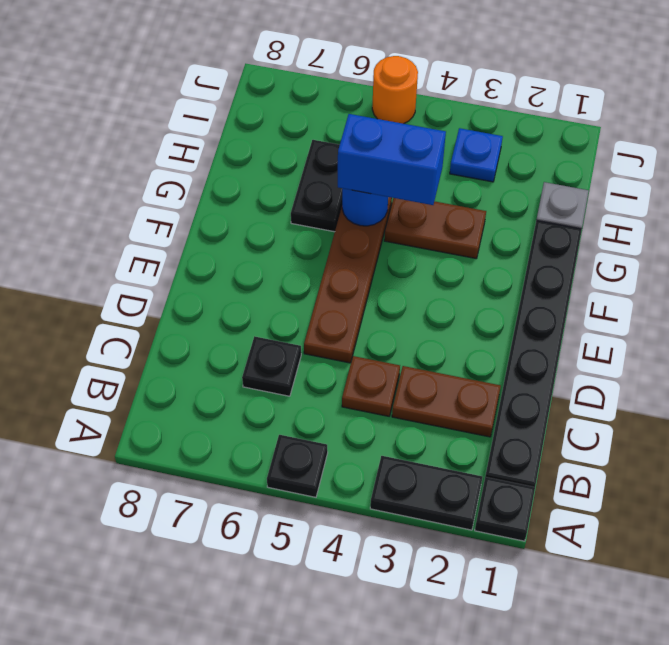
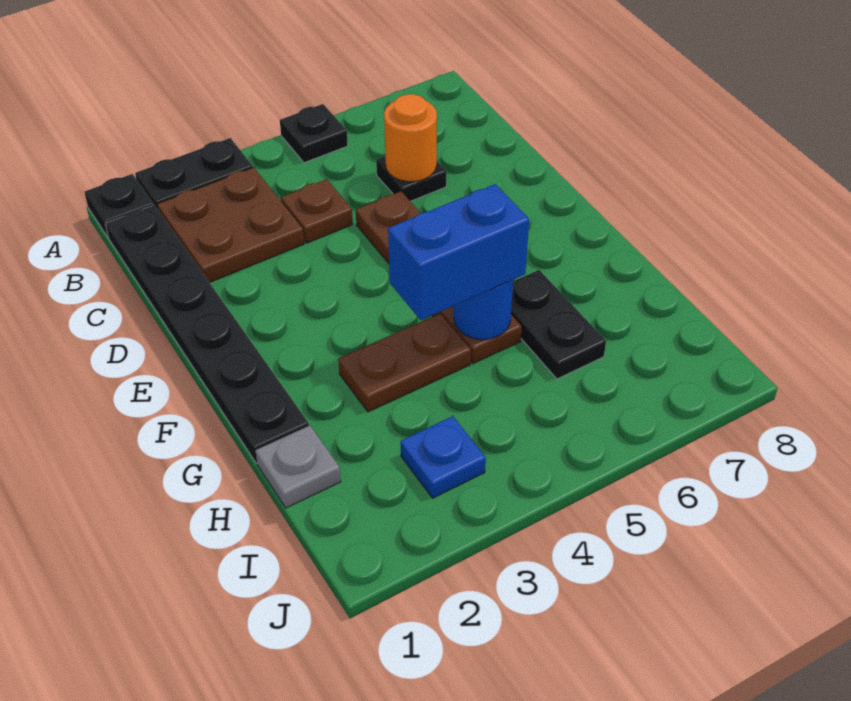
brown 1x2 plate [392,366,501,437] -> brown 2x2 plate [157,167,304,283]
orange 1x1 round brick [372,56,418,124] -> orange 1x1 round brick moved to [384,94,437,182]

